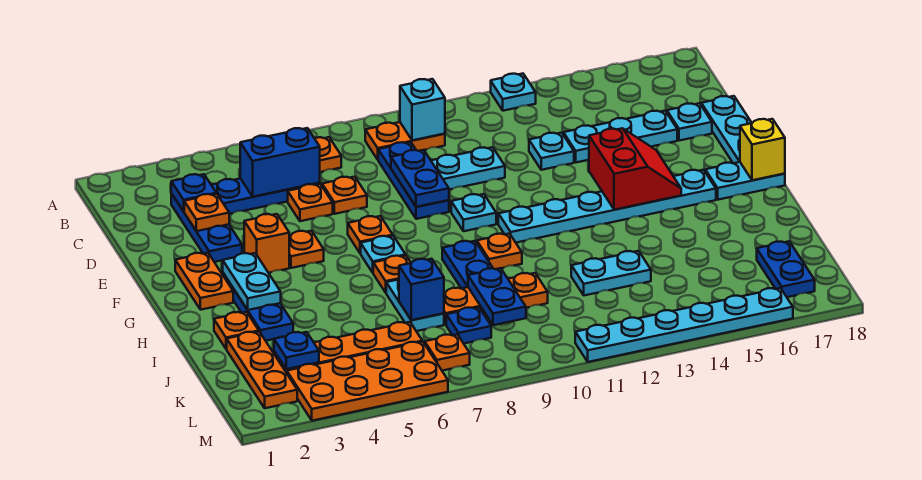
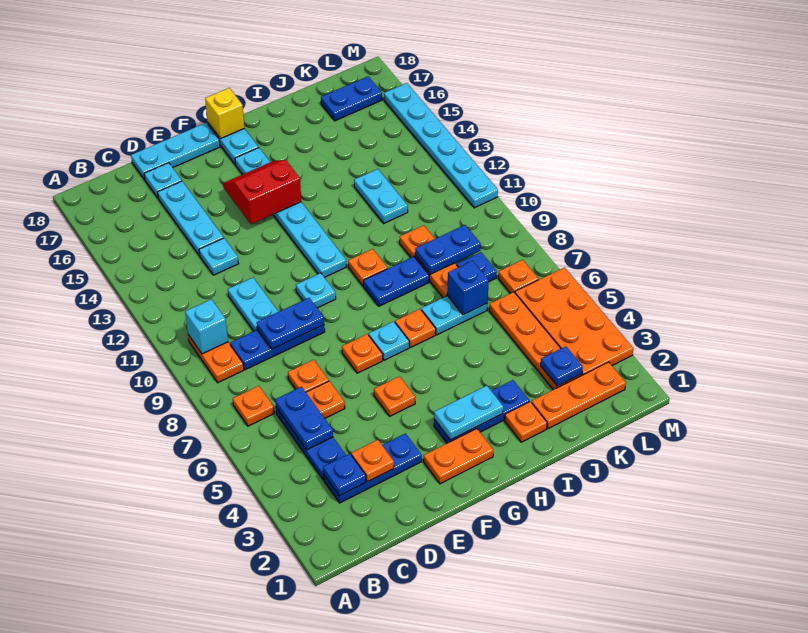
cyan 1x1 plate [491,74,536,111] -> none
blue 1x2 brick [240,128,320,197] -> blue 1x2 plate [275,387,333,450]
orange 1x1 brick [244,214,289,273] -> none

